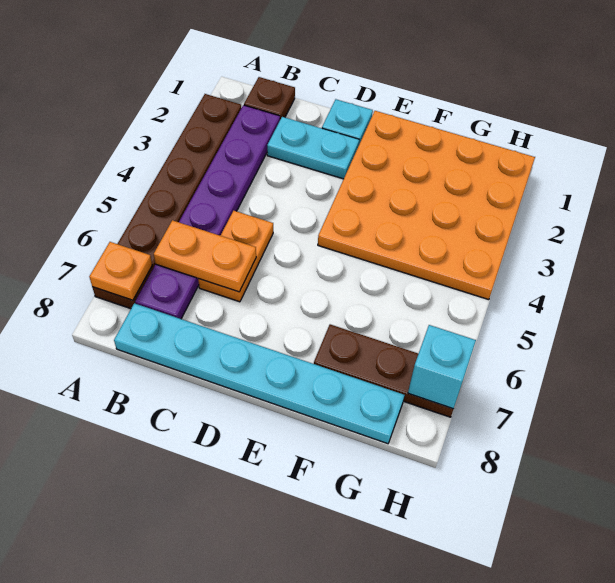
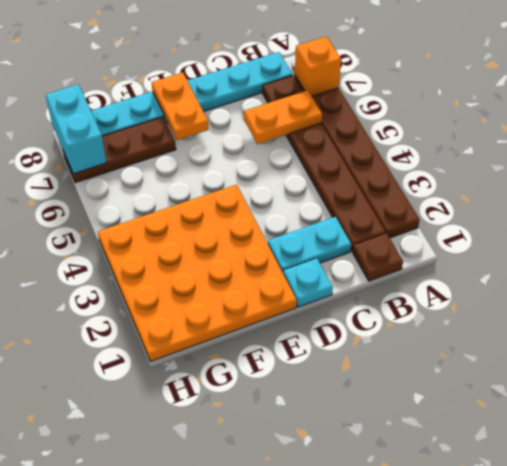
orange 1x1 plate [89,242,152,300] -> orange 1x1 brick [295,36,341,96]
purple 1x6 plate [135,105,280,319] -> brown 1x6 plate [263,75,386,252]
orange 1x2 plate [198,211,273,302] -> orange 1x2 plate moved to [152,72,209,140]
cyan 1x1 brick [408,325,476,409] -> cyan 1x2 brick [46,84,107,174]

